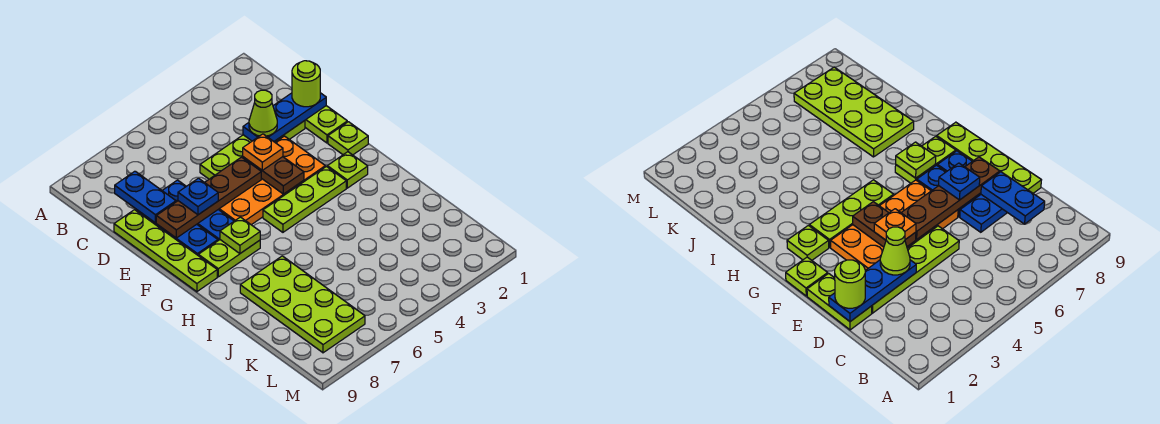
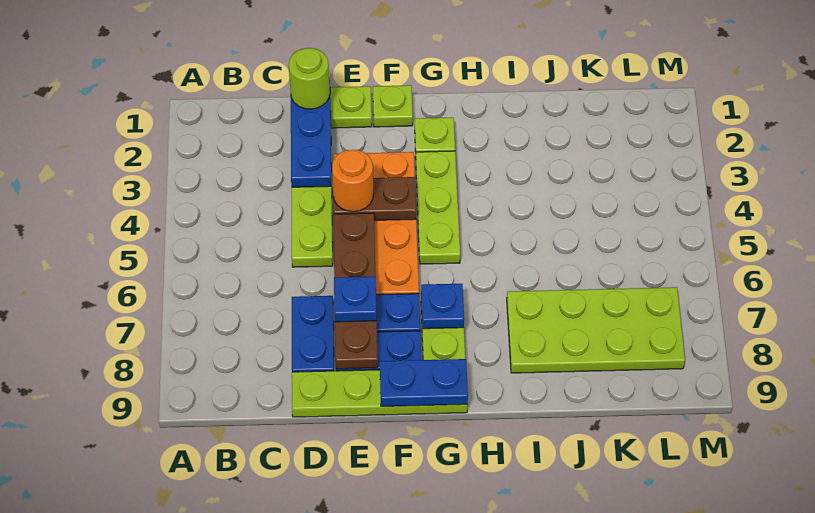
blue 1x2 plate [115,171,176,223] -> blue 1x2 plate moved to [380,359,468,406]
lime 1x1 cone [249,90,277,136] -> none
orange 1x1 plate [243,134,283,170] -> orange 1x1 round brick [332,149,374,212]
lime 1x1 plate [220,217,260,254] -> blue 1x1 plate [421,284,464,329]

